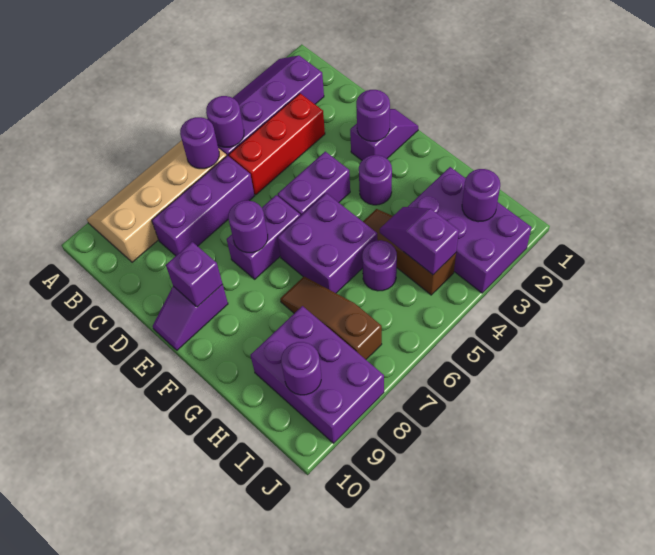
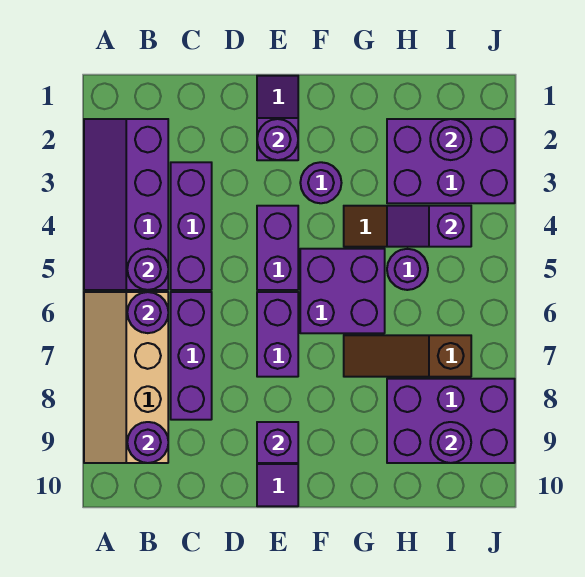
red 1x3 brick [229,93,325,195] -> purple 1x3 brick [171,162,212,290]
purple 1x1 round brick [228,201,268,253] -> purple 1x1 round brick moved to [127,422,168,463]

